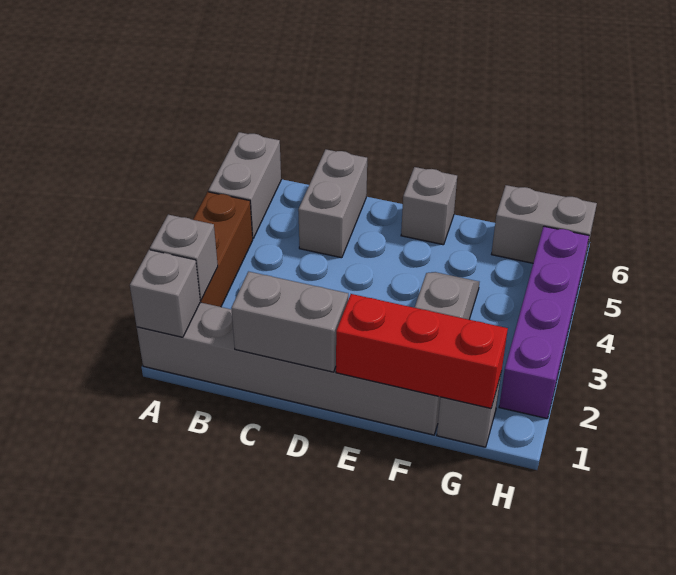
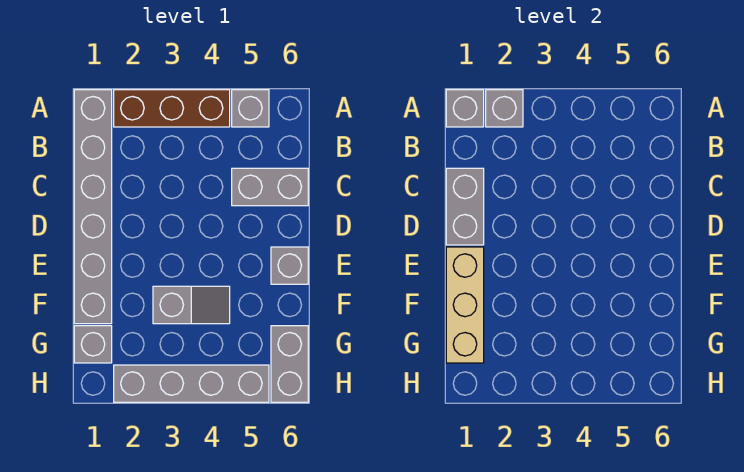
grey 1x2 brick [208,132,281,238] -> grey 1x1 brick [232,90,269,127]
red 1x3 brick [336,294,508,408] -> tan 1x3 brick [446,247,484,363]
purple 1x4 brick [499,226,589,419] -> grey 1x4 brick [114,365,269,402]

